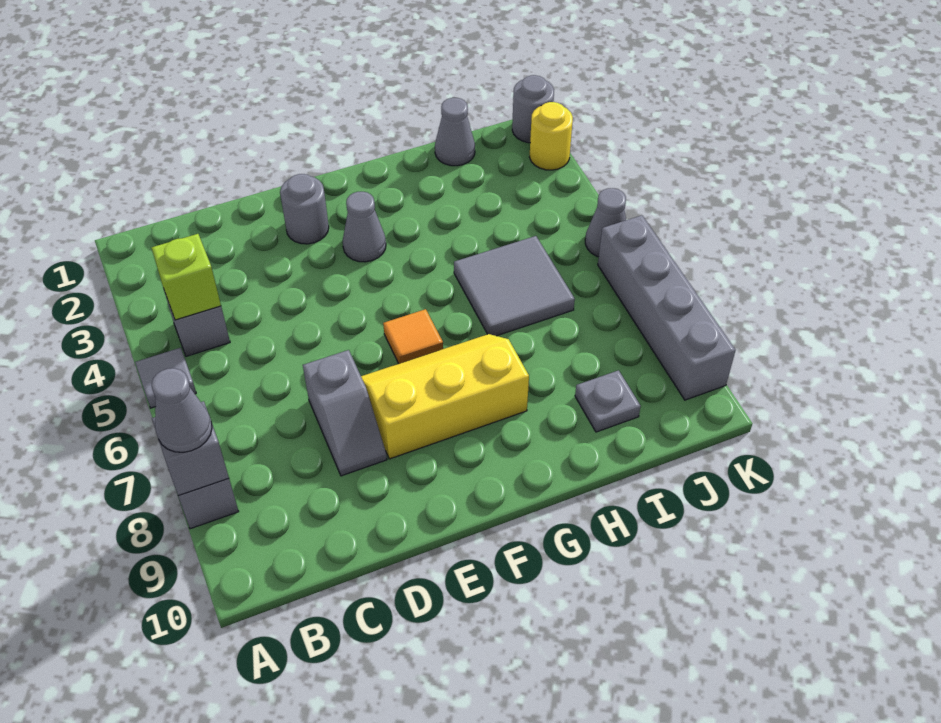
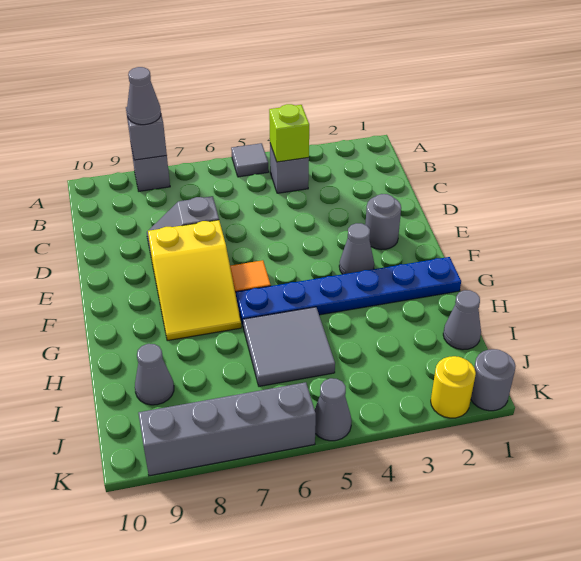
yellow 2x3 slope [361,334,529,459] -> yellow 2x3 slope turned to [148,220,241,341]
none -> blue 1x6 plate [236,257,461,325]
grey 1x1 plate [575,370,641,432] -> grey 1x1 cone [135,344,174,405]

